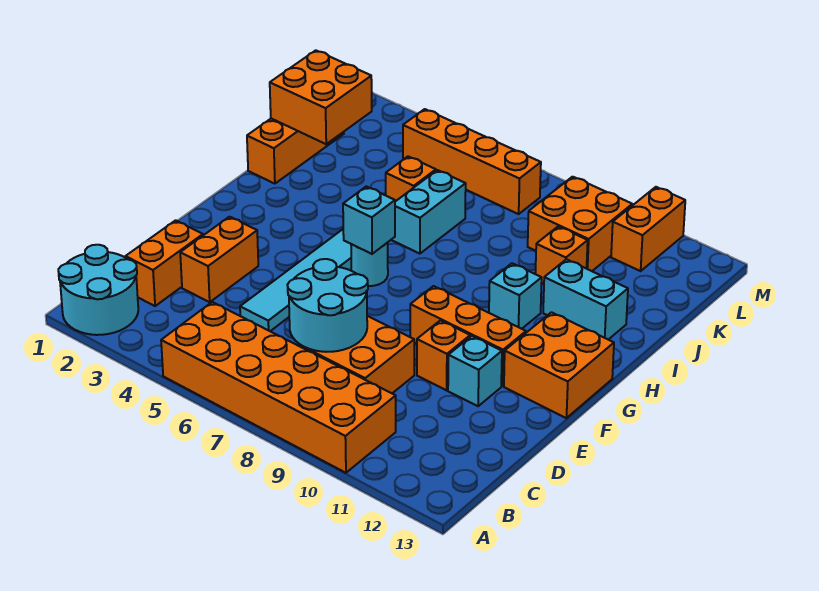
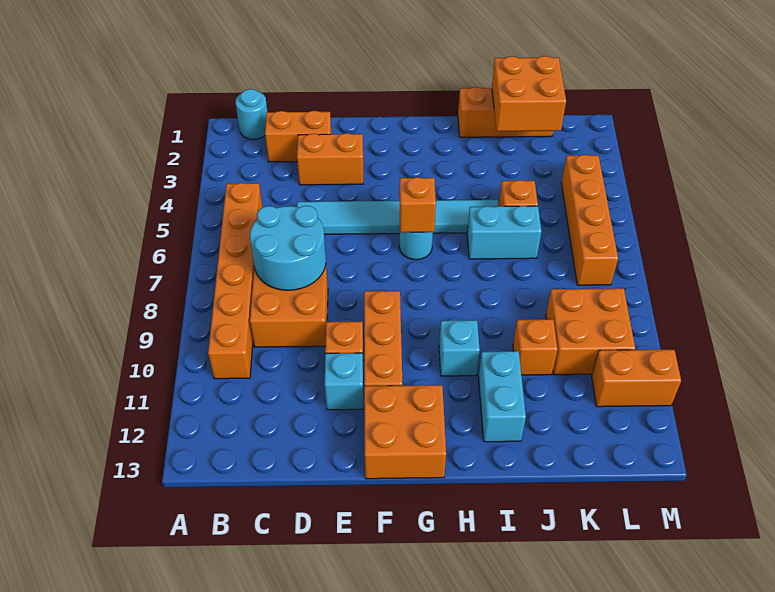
cyan 2x2 round brick [58,245,138,335] -> cyan 1x1 round brick [235,89,267,139]
orange 2x6 brick [161,302,396,473] -> orange 1x6 brick [208,183,263,379]
cyan 1x1 brick [343,186,395,254] -> orange 1x1 brick [400,177,436,233]

